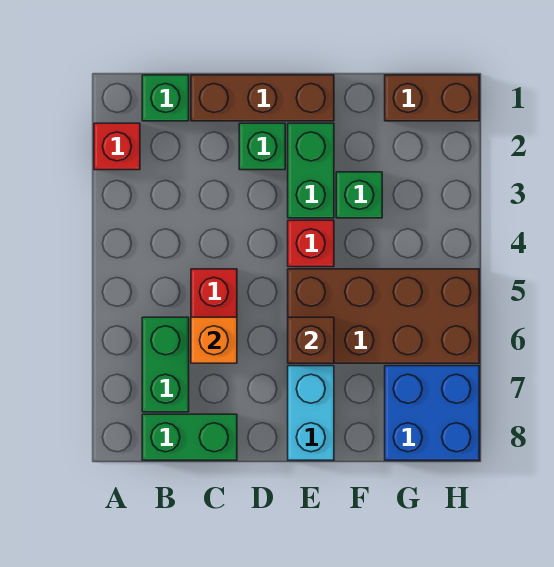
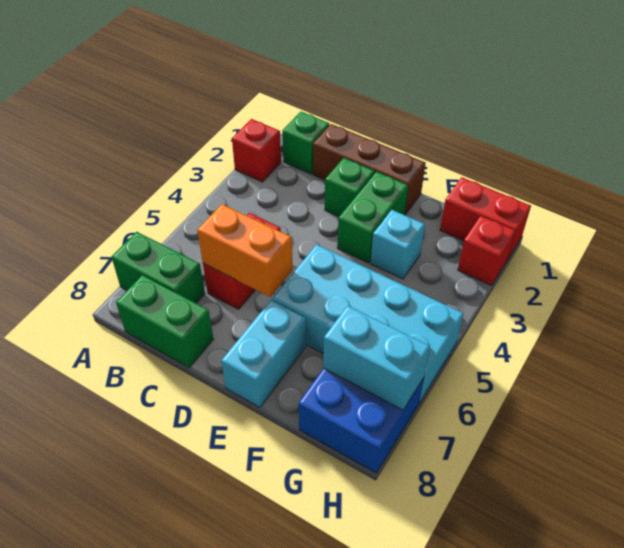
green 1x2 brick [142,317,189,412] -> green 1x2 brick turned to [112,232,205,303]
orange 1x1 brick [191,317,237,363] -> orange 1x2 brick [197,204,293,297]
red 1x1 brick [288,220,334,267] -> red 1x1 brick moved to [458,216,515,285]
brown 2x4 brick [288,269,479,363] -> cyan 2x4 brick [272,244,463,403]
brown 1x1 brick [288,317,334,363] -> none
green 1x1 brick [336,172,382,218] -> cyan 1x1 brick [371,210,425,279]
brown 1x2 brick [385,75,479,121] -> red 1x2 brick [440,177,531,260]
none -> cyan 1x2 brick [323,306,430,410]

